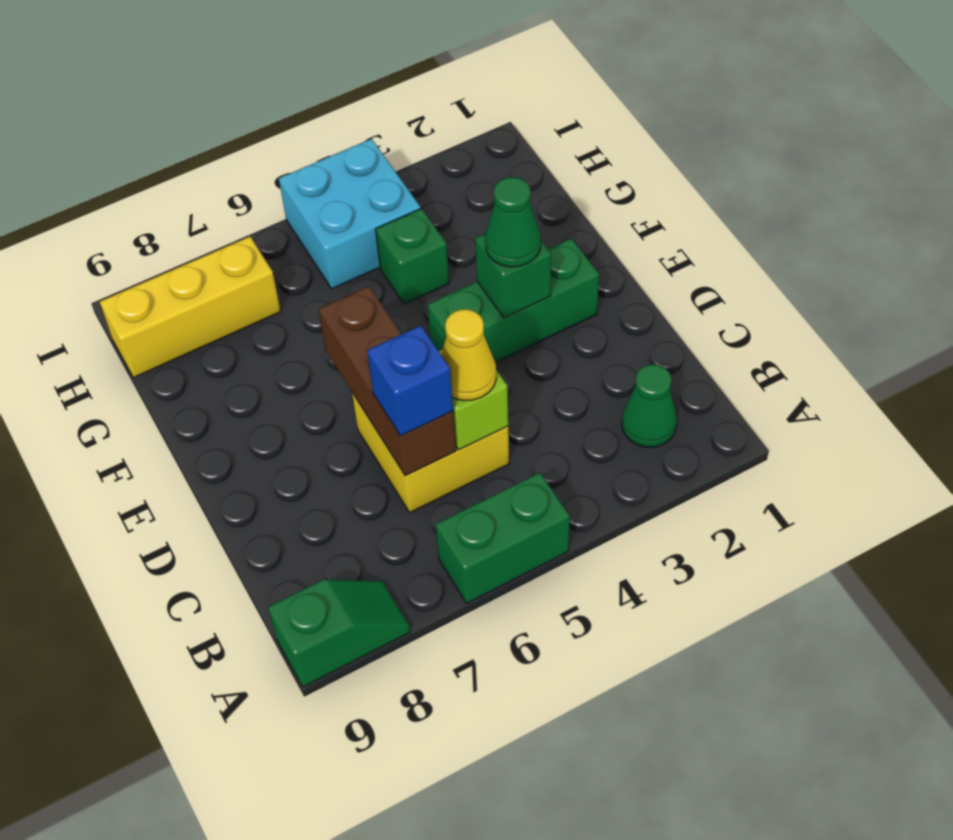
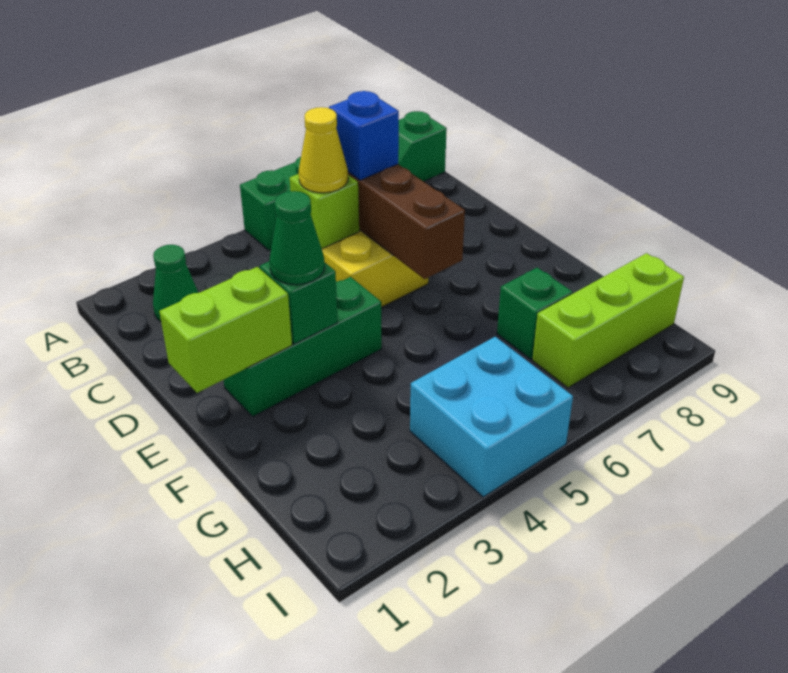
none -> lime 1x2 brick [159,267,292,393]
green 1x1 brick [376,208,449,304] -> green 1x1 brick moved to [497,268,572,359]
yellow 1x3 brick [100,237,281,378] -> lime 1x3 brick [532,253,684,388]

